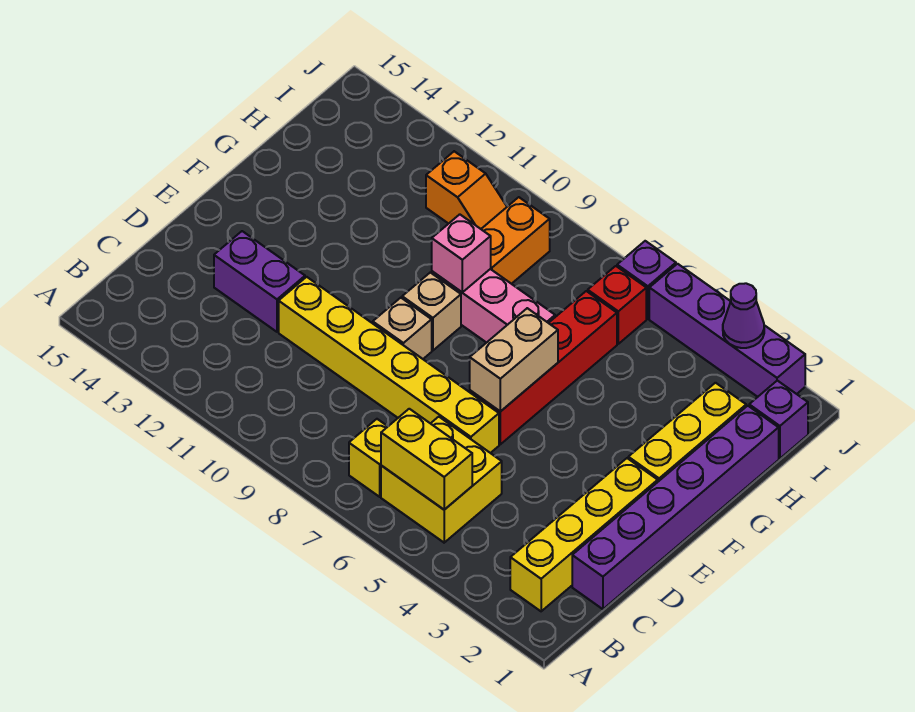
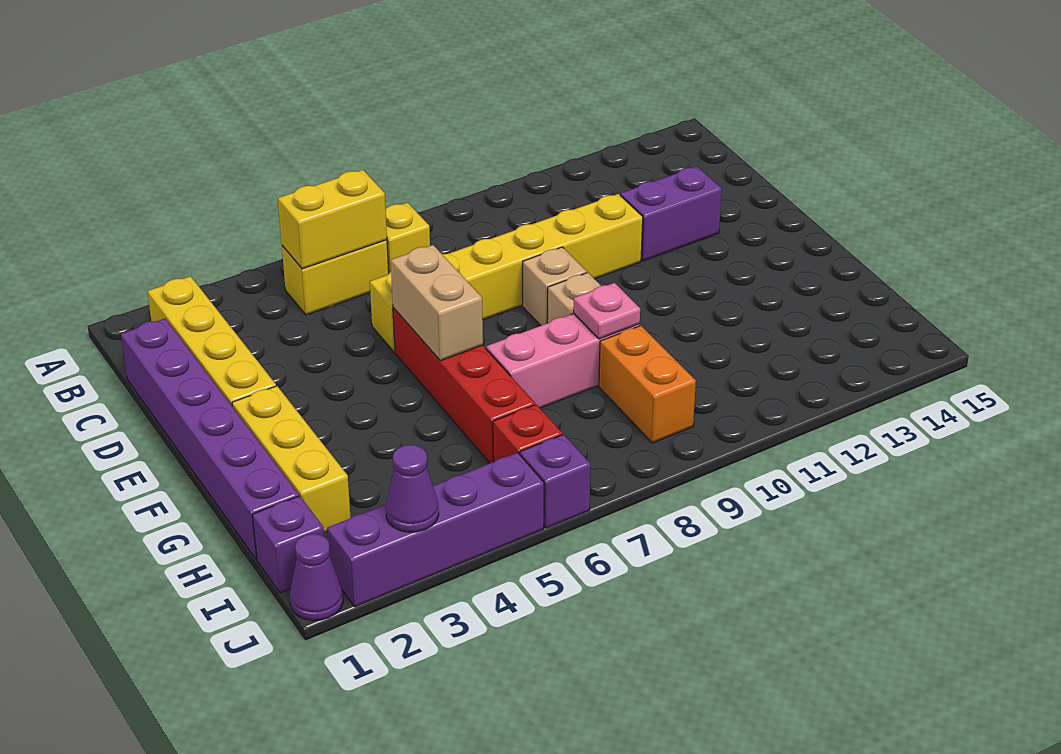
yellow 2x2 brick [381,417,502,543] -> yellow 1x2 brick [282,240,389,315]
pink 1x1 brick [432,214,491,292] -> pink 1x1 plate [574,283,640,339]
orange 1x2 slope [426,151,507,229] -> none
none -> purple 1x1 cone [290,534,343,620]

